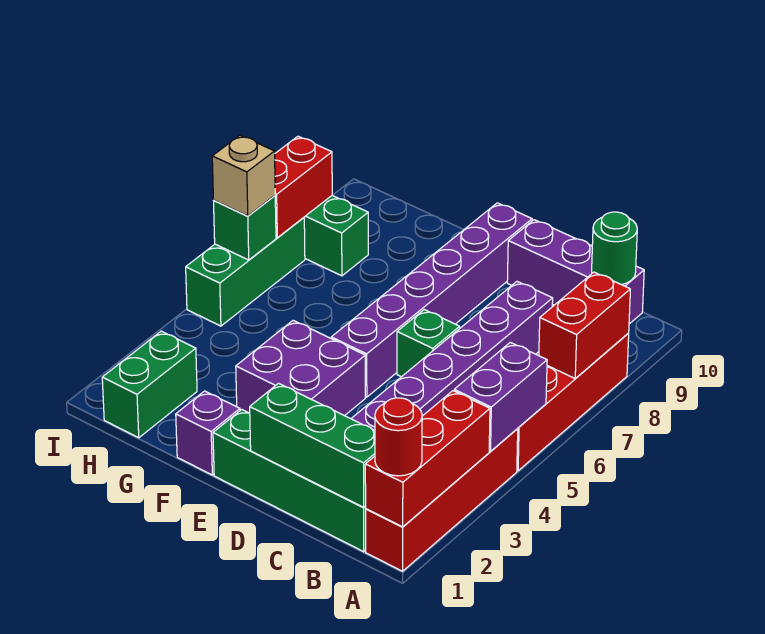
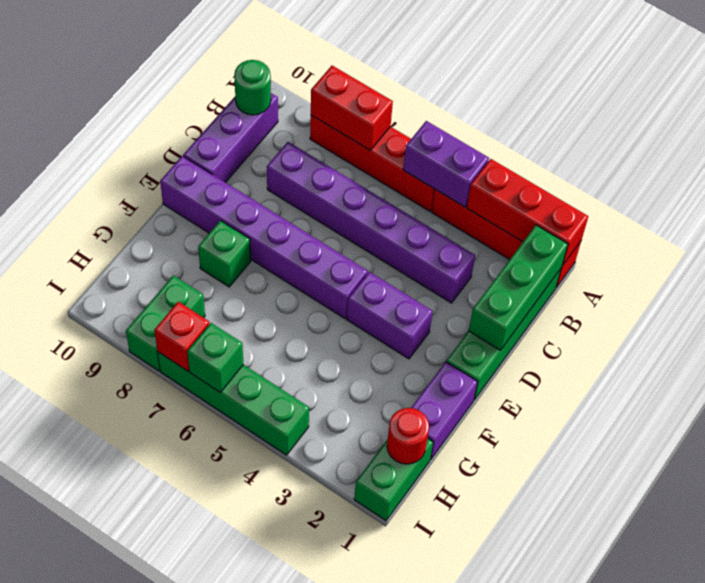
red 1x1 round brick [375,398,422,476] -> red 1x1 round brick moved to [387,408,429,464]
green 1x1 brick [397,310,460,377] -> green 1x1 brick moved to [198,221,251,287]
purple 2x2 brick [236,321,365,416] -> purple 1x2 brick [347,272,433,359]
purple 1x1 brick [176,391,240,475] -> purple 1x2 brick [411,362,478,459]
green 1x2 brick [102,331,197,438] -> green 1x2 brick turned to [354,438,433,521]
green 1x3 brick [186,218,305,326] -> green 1x4 brick [158,352,309,455]
tan 1x1 brick [212,135,275,216] -> none
red 1x2 brick [275,136,332,238] -> red 1x1 brick [154,302,209,371]

